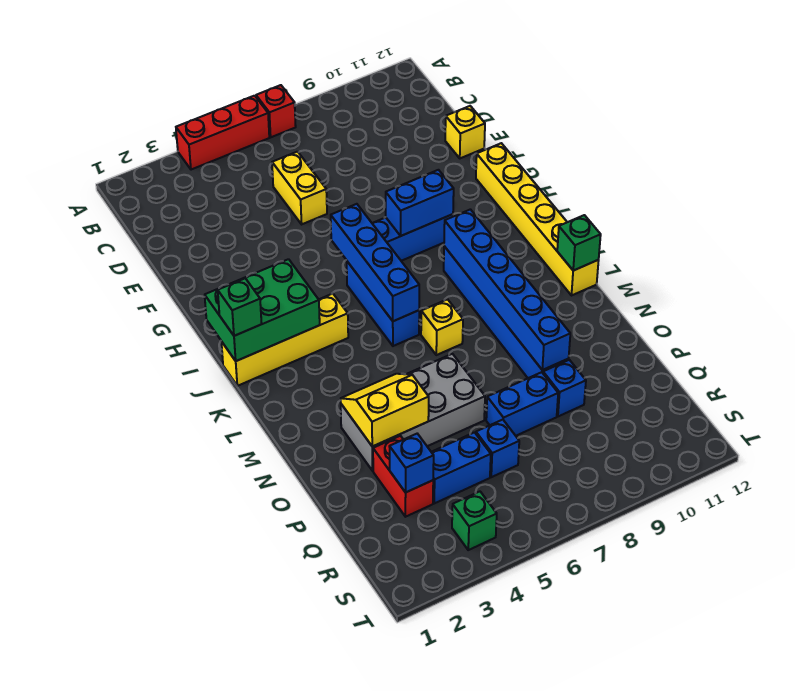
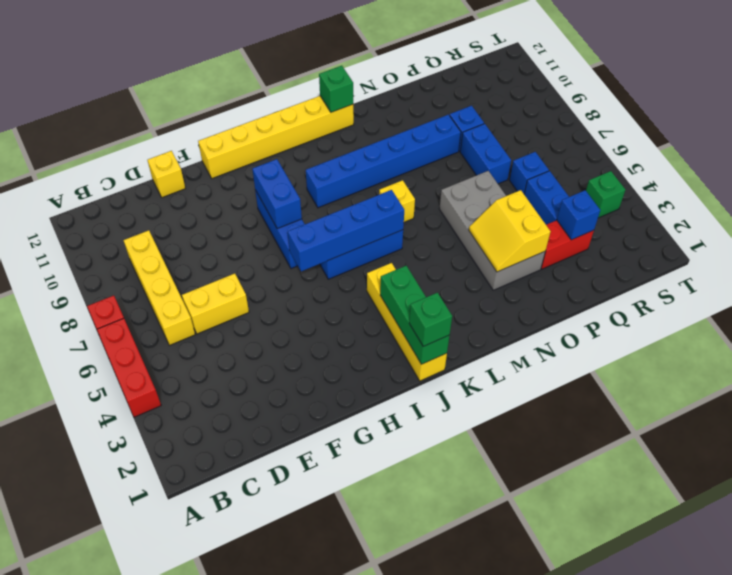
none -> yellow 1x4 brick [123,230,195,345]
green 2x3 brick [205,259,320,361] -> green 1x3 brick [380,266,450,364]
blue 1x6 brick [444,209,570,370] -> none

